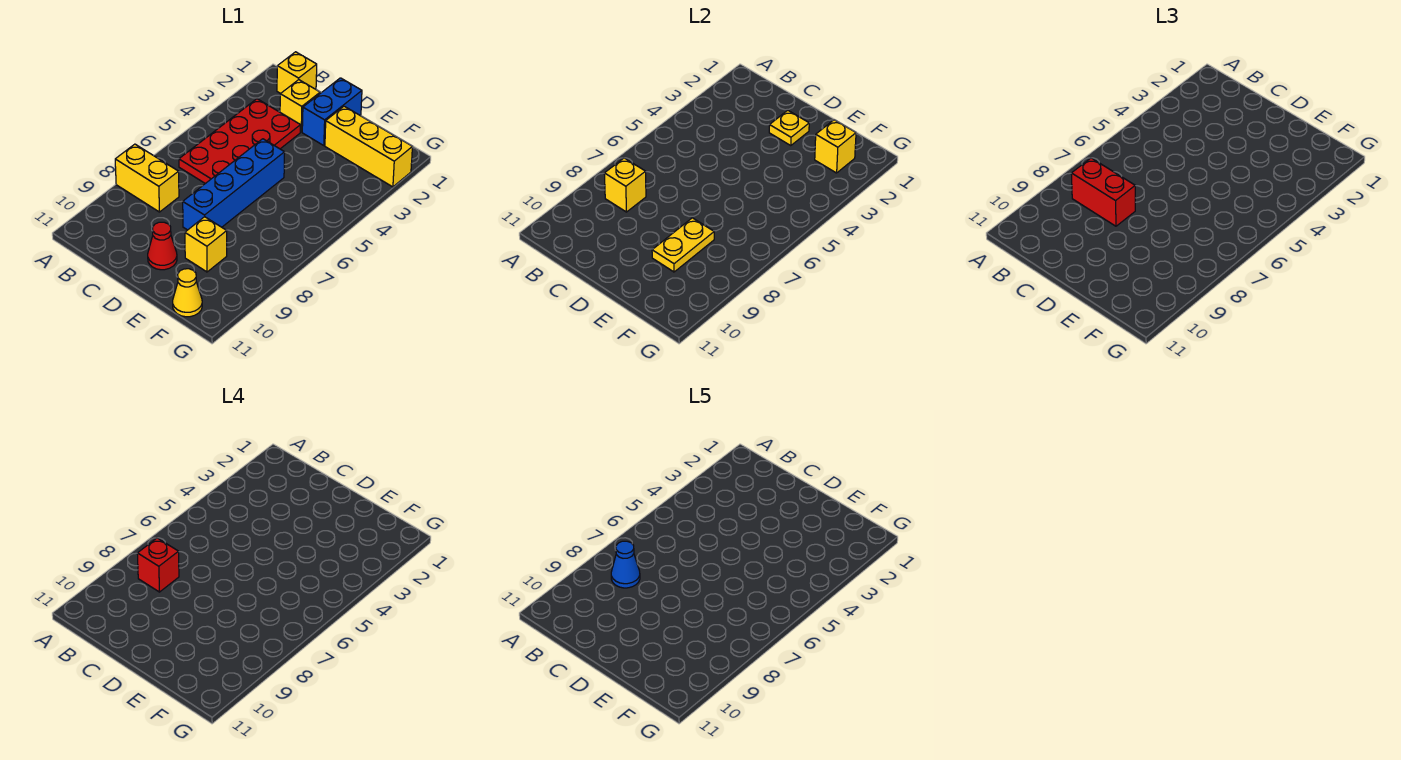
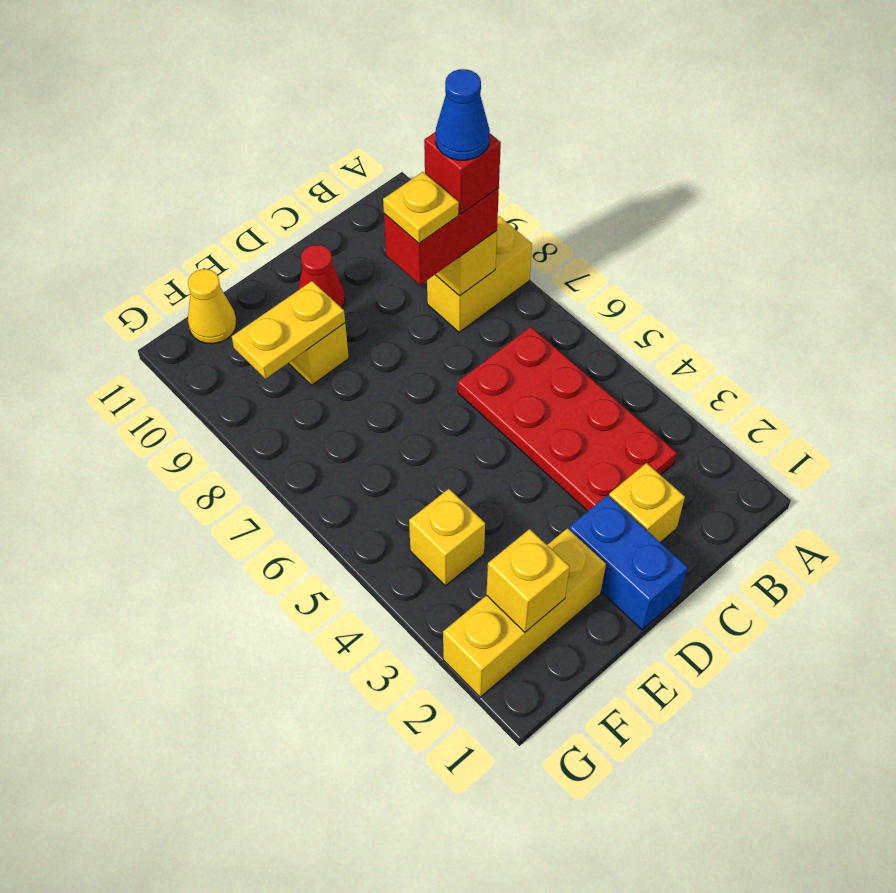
yellow 1x1 brick [277,52,317,94] -> yellow 1x1 brick moved to [409,489,485,586]
yellow 1x1 plate [769,110,809,146] -> yellow 1x1 plate moved to [383,172,459,243]
blue 1x4 brick [183,139,285,230] -> none
yellow 1x2 plate [652,218,714,272] -> yellow 1x2 plate turned to [232,281,345,379]

